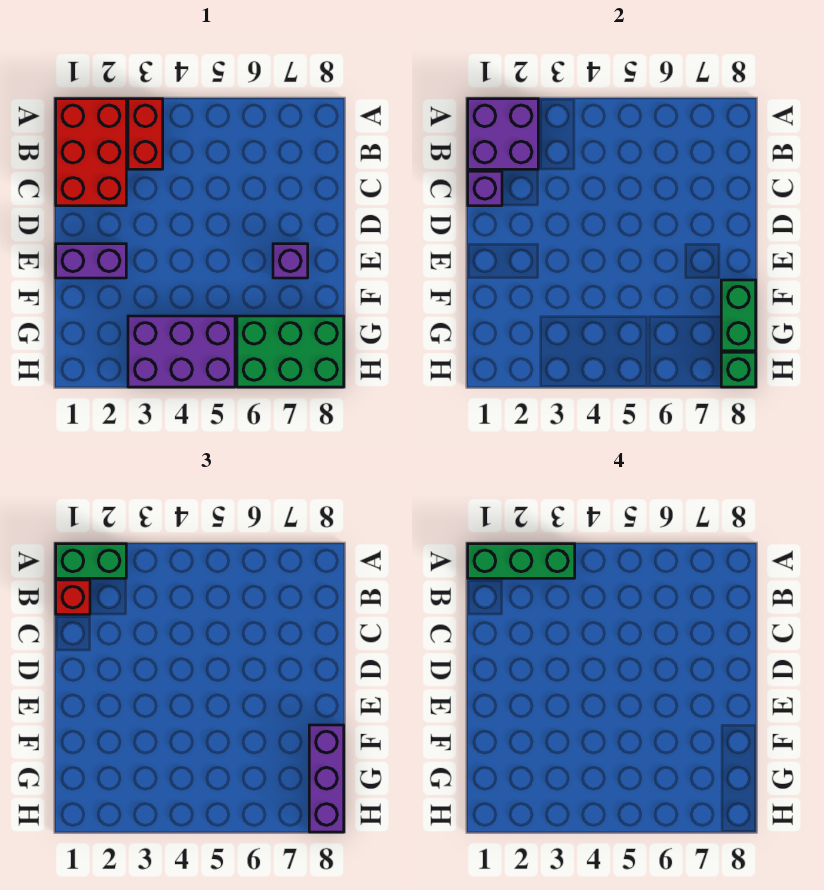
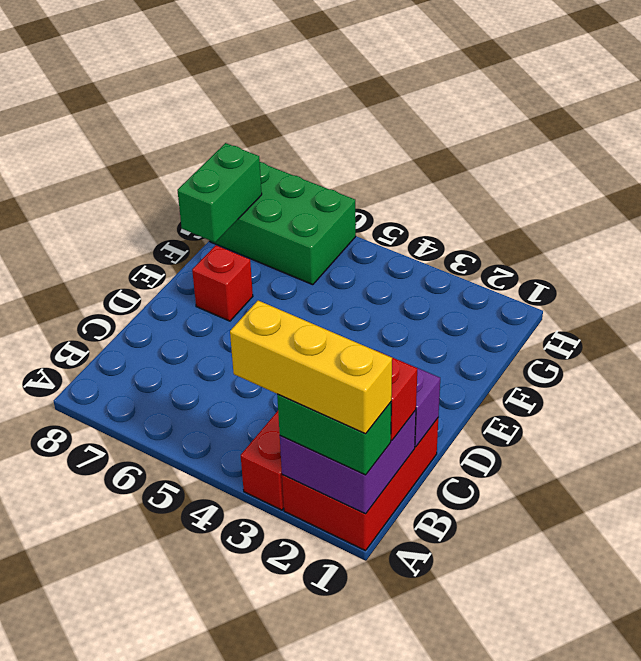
green 1x3 brick [468,544,575,578] -> yellow 1x3 brick [230,301,392,434]
purple 1x2 brick [56,244,126,278] -> none
purple 1x1 brick [273,244,308,278] -> red 1x1 brick [192,245,253,321]
purple 1x3 brick [309,725,344,832] -> none
purple 2x3 brick [128,316,235,387] -> none
green 1x1 brick [721,352,756,387] -> none

